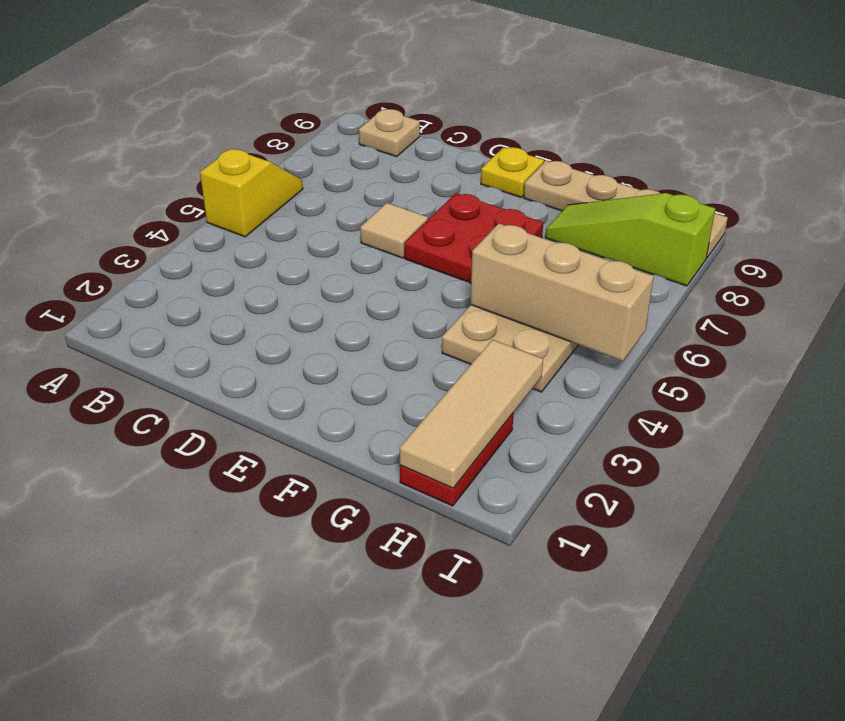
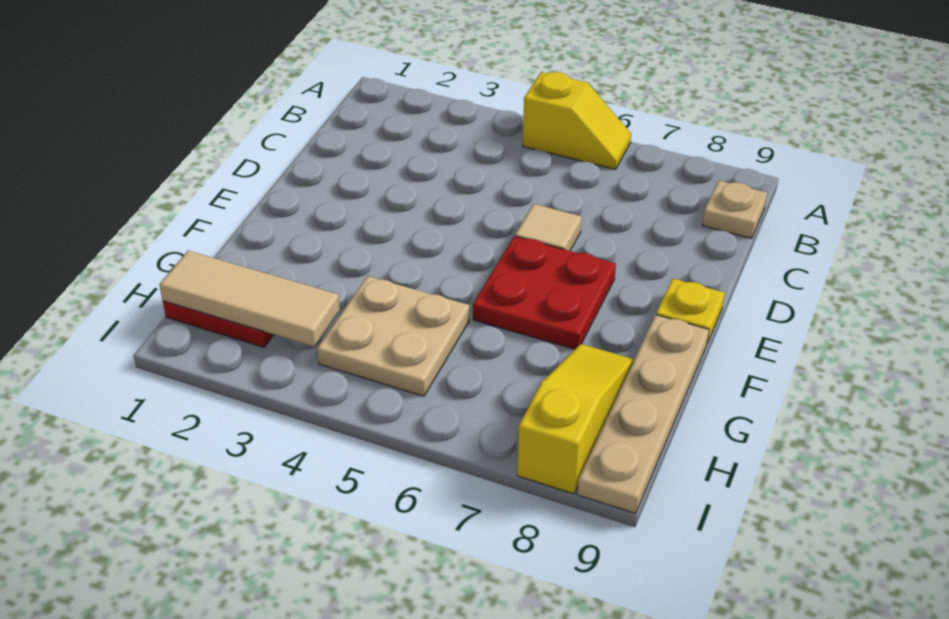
tan 1x3 brick [471,223,654,361] -> none
lime 1x3 slope [545,193,715,286] -> yellow 1x3 slope [517,344,634,494]

